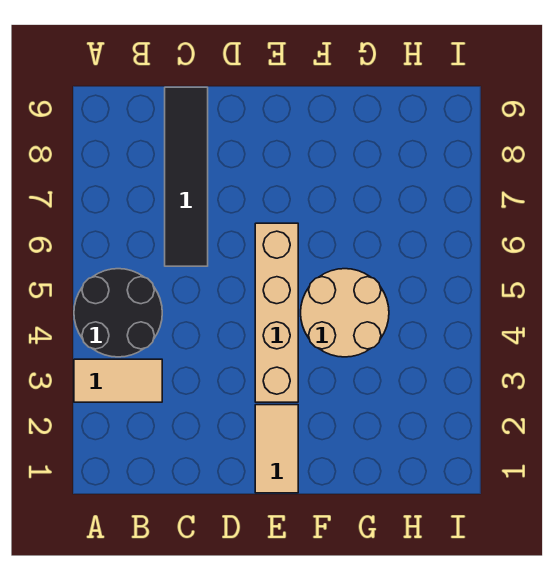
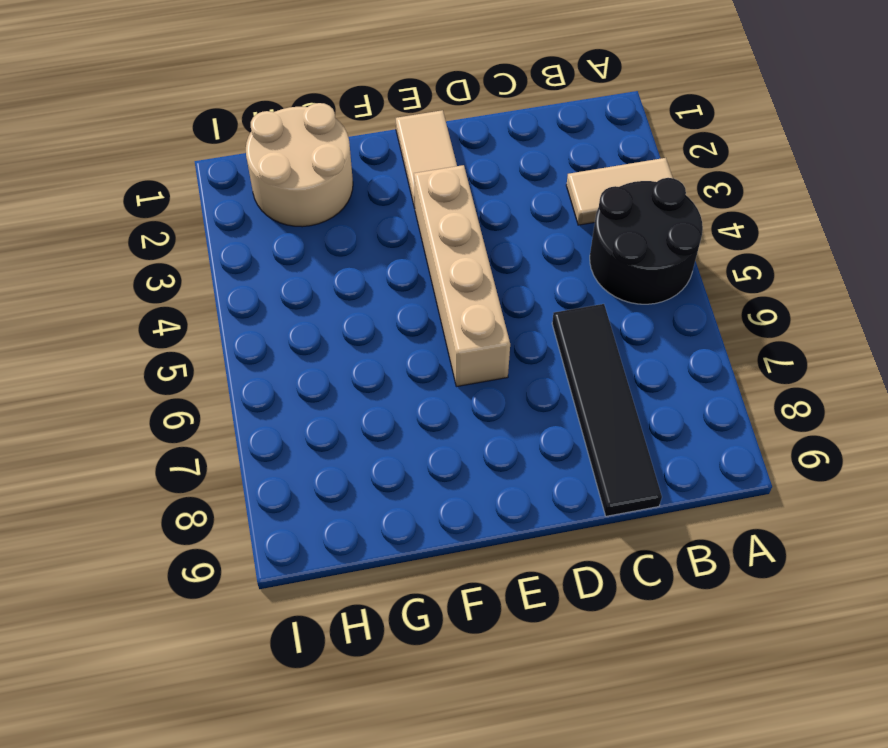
tan 2x2 round brick [301,269,389,357] -> tan 2x2 round brick moved to [246,103,353,227]

